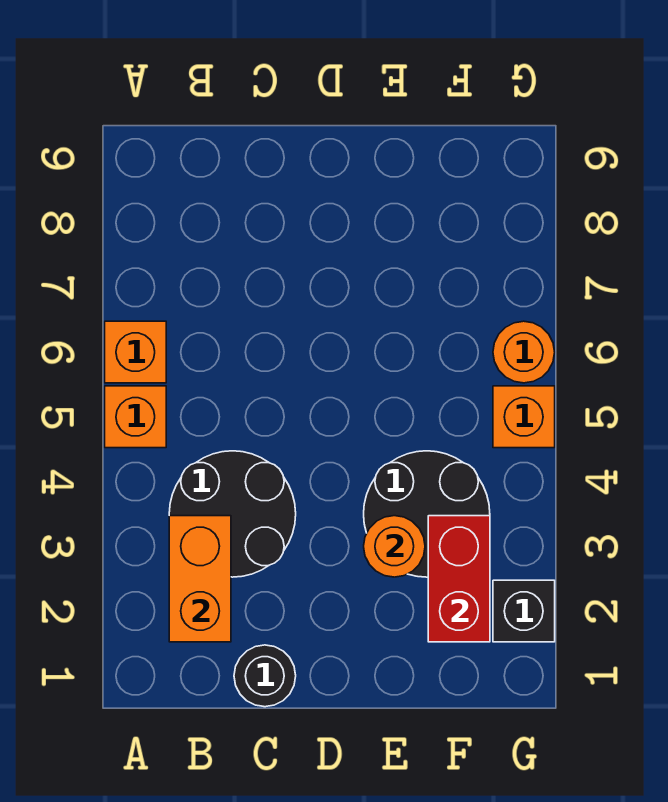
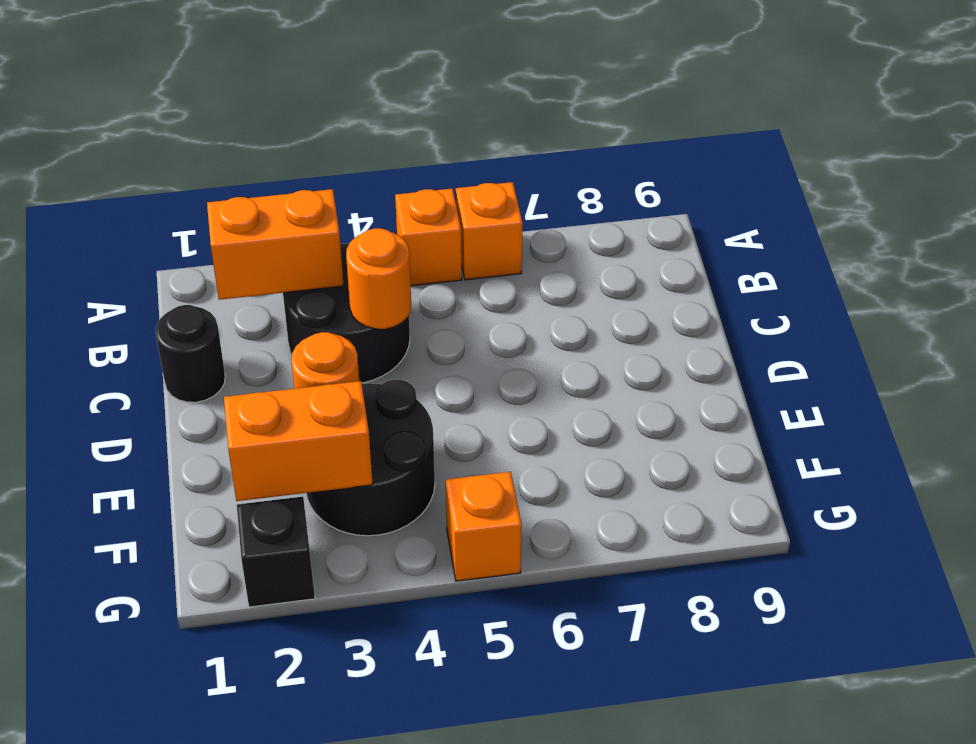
red 1x2 brick [428,516,490,642] -> orange 1x2 brick [224,381,373,501]
orange 1x1 round brick [493,321,555,383] -> orange 1x1 round brick moved to [346,228,411,329]

